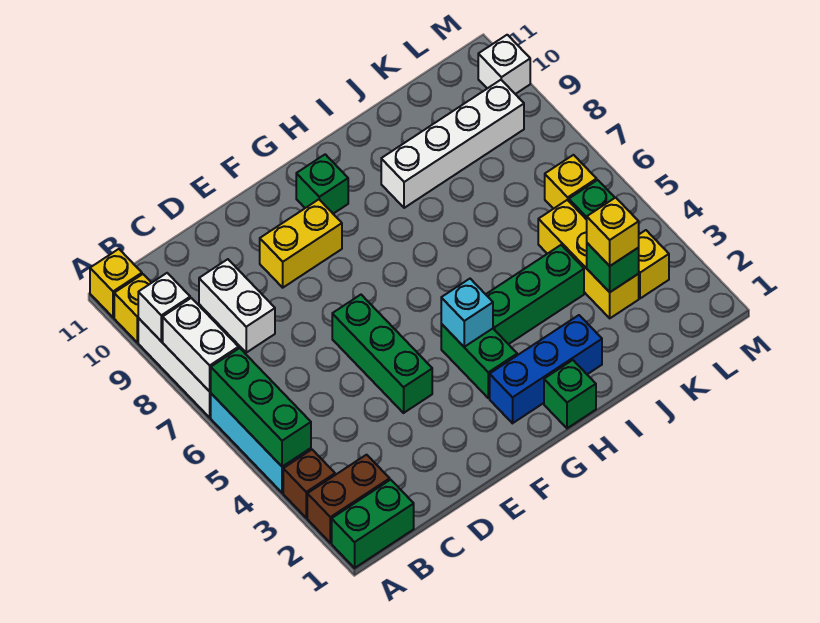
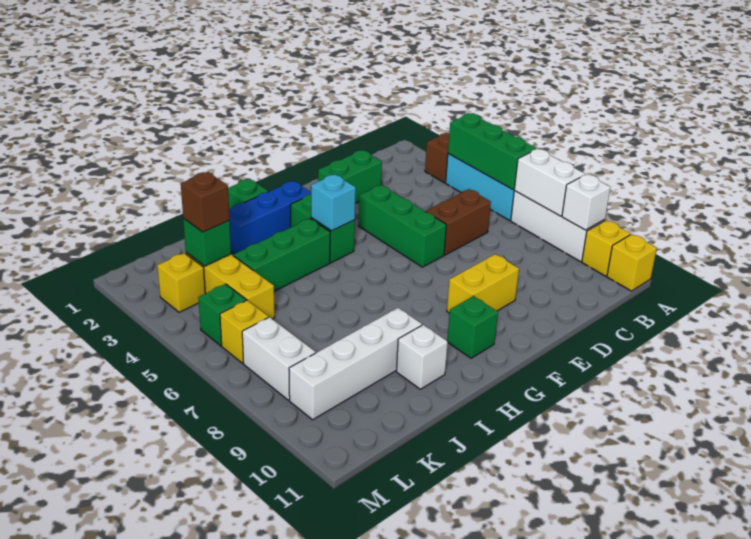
green 1x2 brick [332,480,414,568] -> green 1x2 brick moved to [318,150,382,204]
brown 1x2 brick [307,455,390,543] -> brown 1x2 brick moved to [426,189,491,255]
white 1x2 brick [199,259,275,353] -> white 1x2 brick moved to [242,317,316,400]
yellow 1x1 brick [587,198,639,266] -> brown 1x1 brick [181,172,230,232]
white 1x1 brick [478,35,530,94] -> white 1x1 brick moved to [396,325,448,389]

